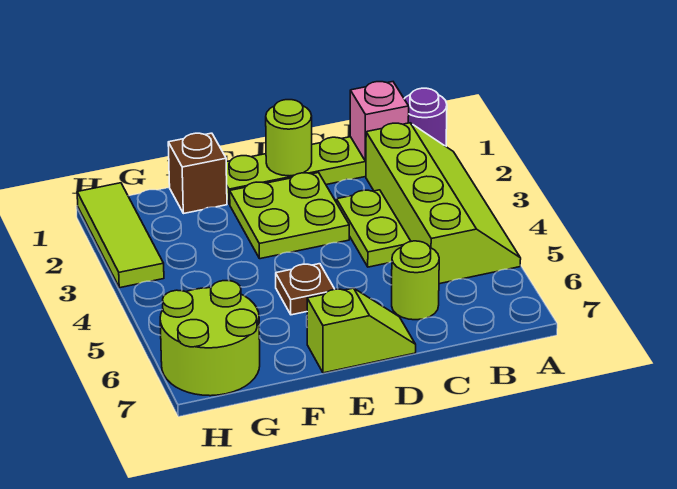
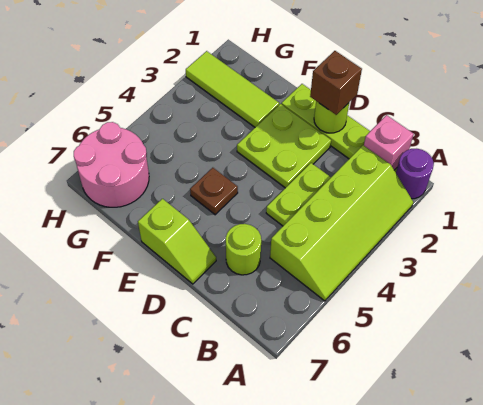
brown 1x1 brick [168,133,227,214] -> brown 1x1 brick moved to [310,51,362,115]
lime 2x2 round brick [160,281,260,396] -> pink 2x2 round brick [74,122,149,207]
lime 1x3 tile [77,183,164,288] -> lime 1x3 tile turned to [186,51,279,127]

